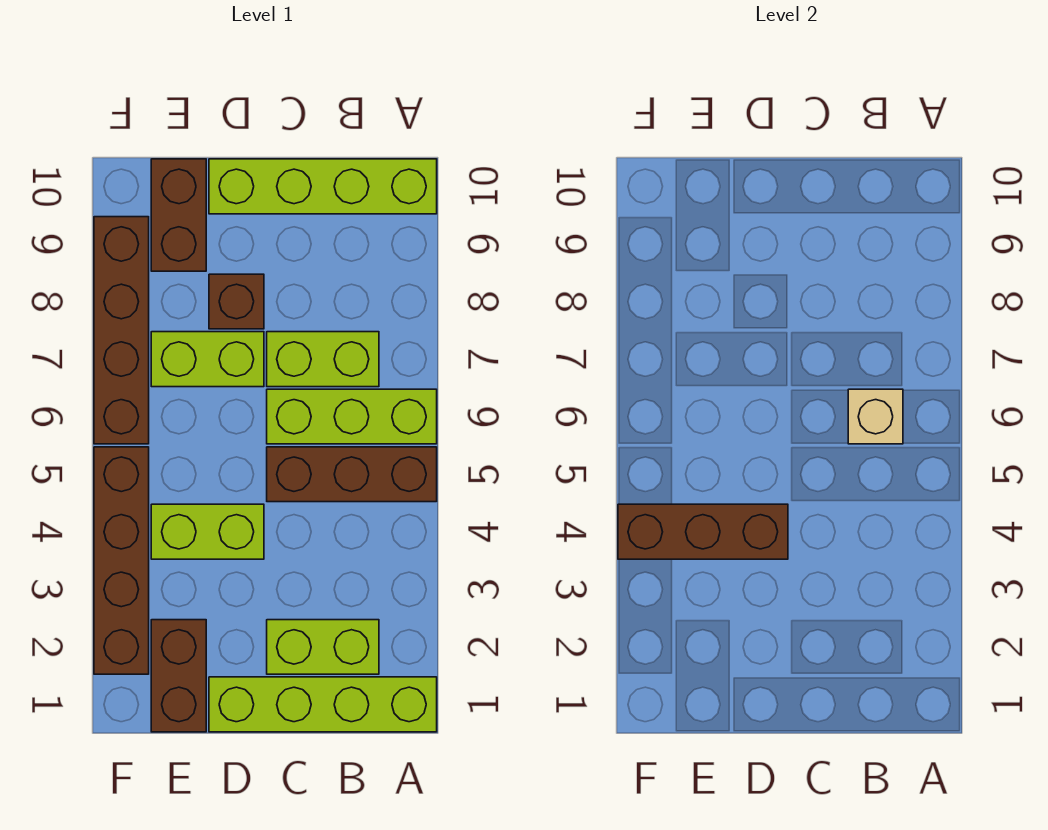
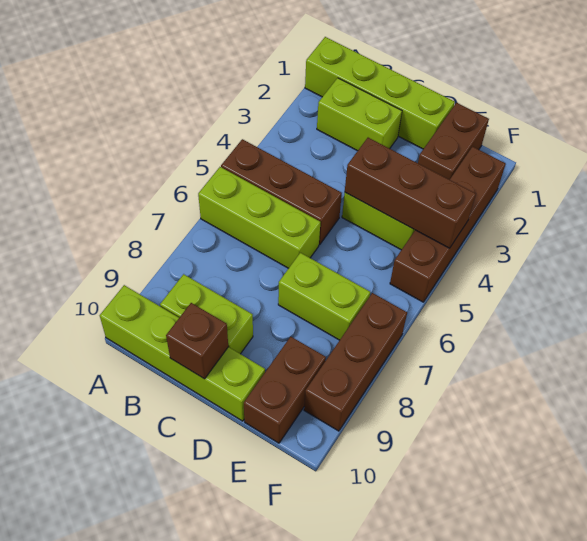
tan 1x1 brick [848,389,903,444] -> none
lime 1x2 brick [267,332,379,387] -> lime 1x2 brick moved to [160,274,253,354]
brown 1x1 brick [209,274,264,329] -> brown 1x1 brick moved to [166,303,228,379]
brown 1x4 brick [94,217,149,444] -> brown 1x3 brick [304,293,407,431]

